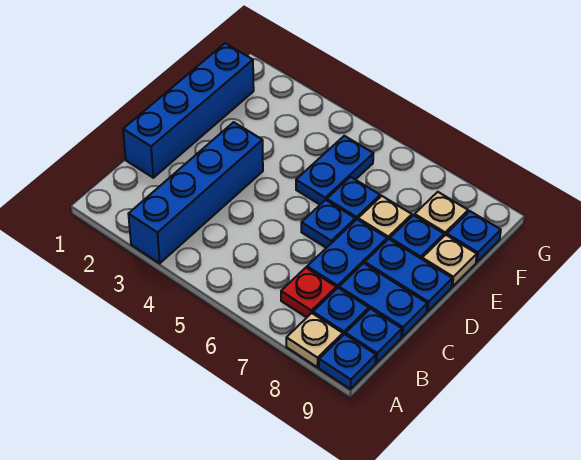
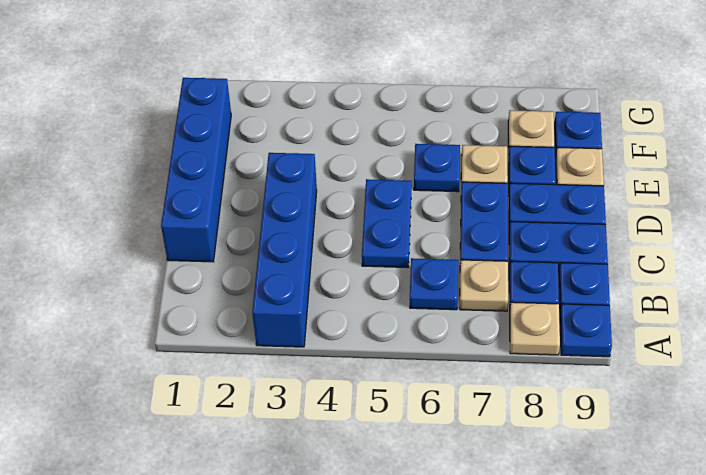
red 1x1 plate [281,268,336,317] -> tan 1x1 plate [460,260,508,311]
blue 1x1 plate [301,200,355,248] -> blue 1x1 plate moved to [410,258,458,310]
blue 1x2 plate [296,136,373,205] -> blue 1x2 plate moved to [362,179,412,268]

